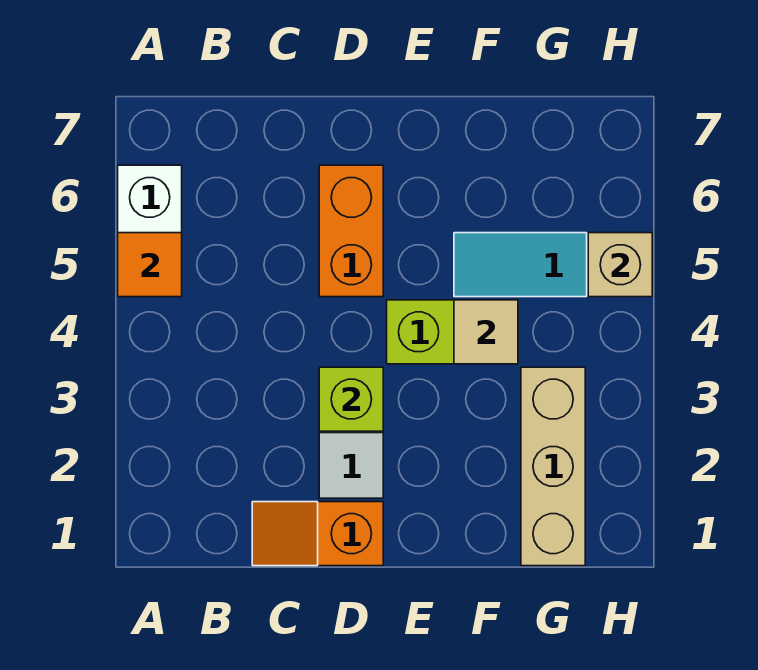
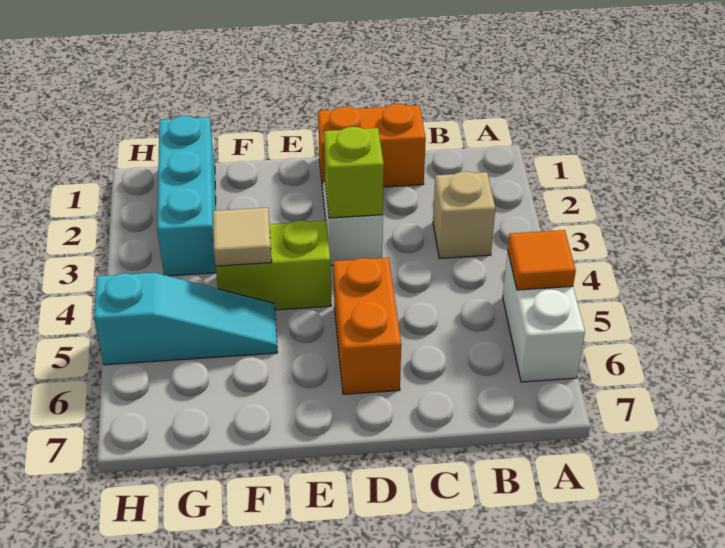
orange 1x2 slope [252,502,383,566] -> orange 1x2 brick [318,104,426,190]
tan 1x3 brick [521,367,585,566] -> cyan 1x3 brick [157,116,216,276]
tan 1x1 brick [588,233,652,297] -> tan 1x1 brick moved to [433,172,495,258]

